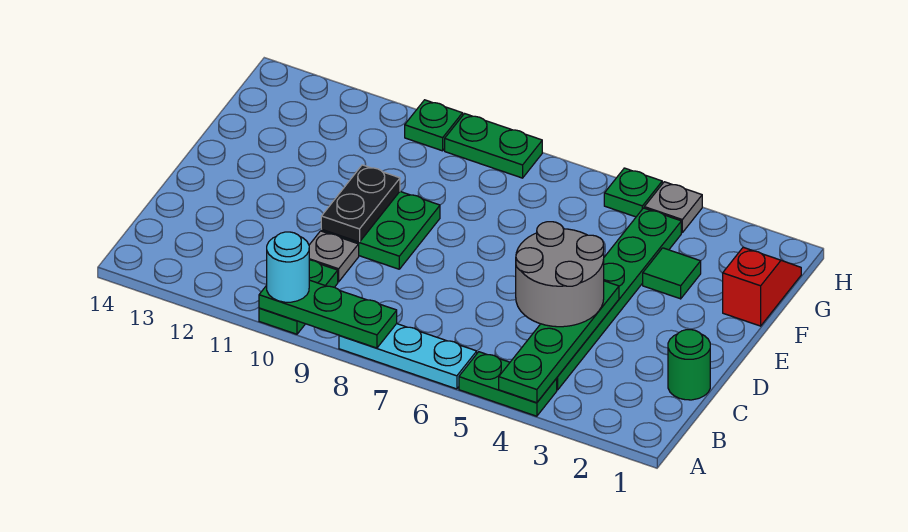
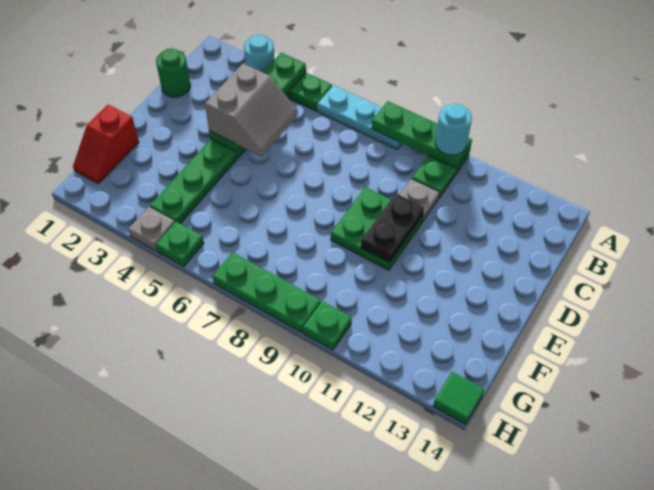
none -> cyan 1x1 round brick [244,35,275,72]
grey 2x2 round brick [516,222,604,327] -> grey 2x2 slope [205,63,298,157]
green 1x1 tile [643,248,701,299] -> green 1x1 tile moved to [433,372,485,425]
green 1x2 plate [445,114,542,178] -> green 1x3 plate [213,252,321,332]

